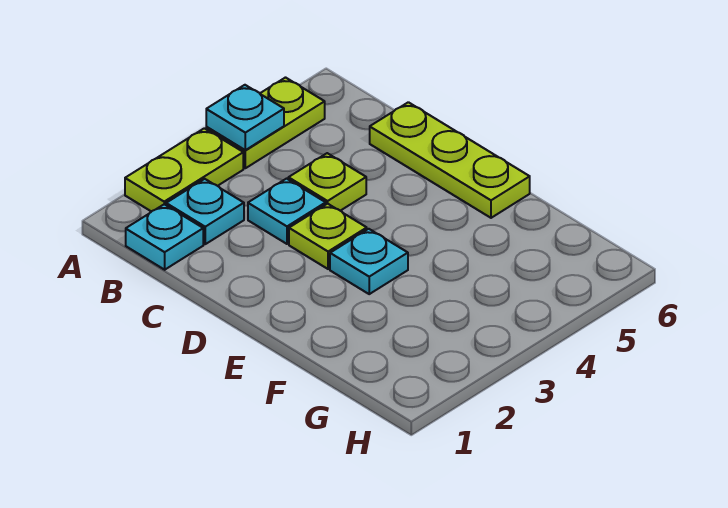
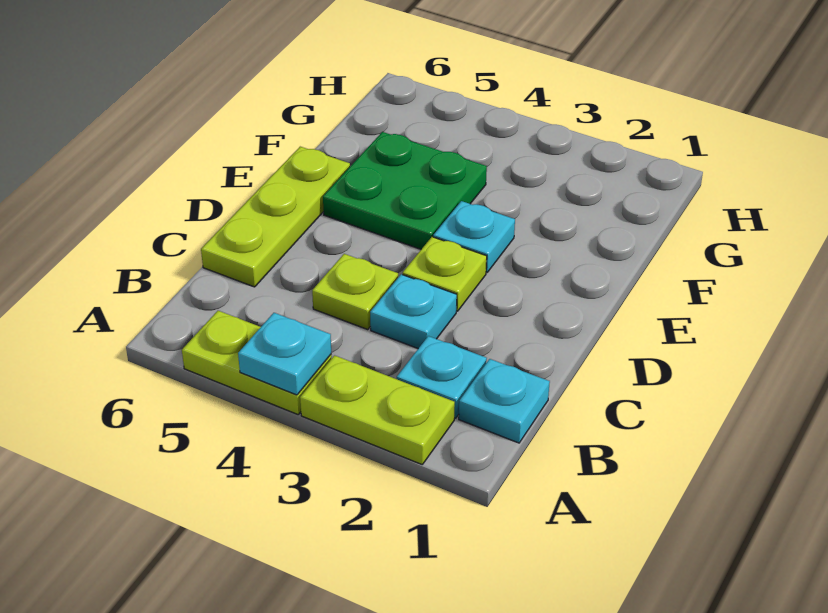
none -> green 2x2 plate [323,132,487,249]

